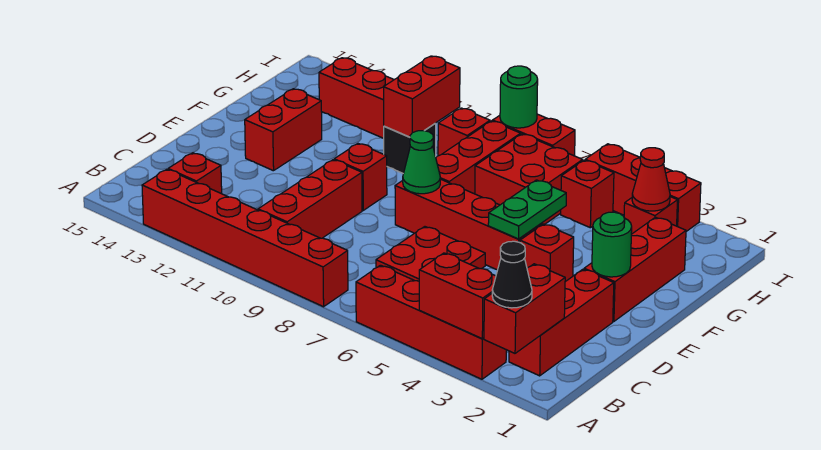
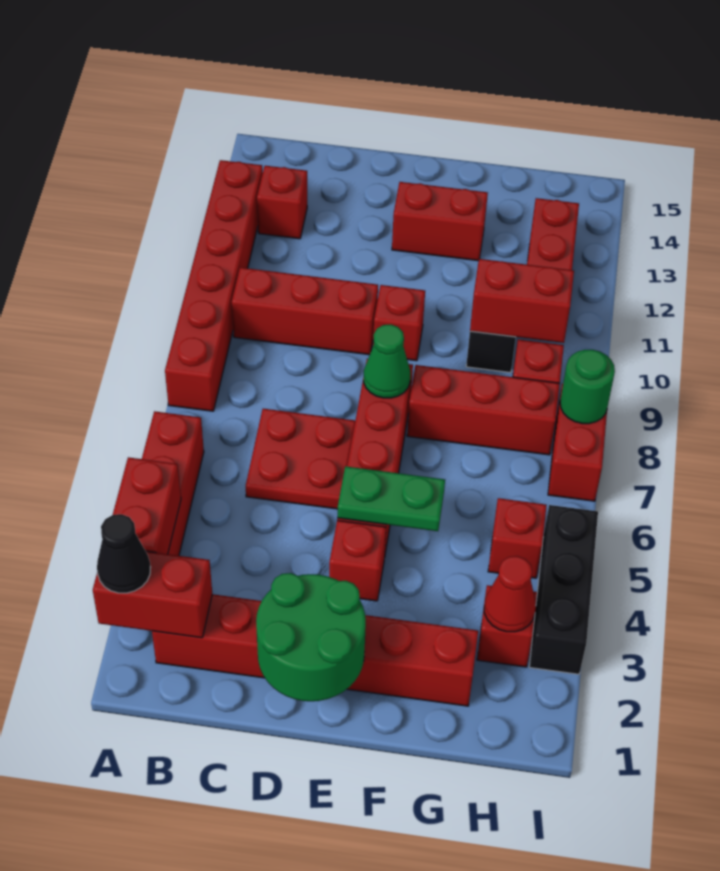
green 1x1 round brick [592,212,632,277] -> green 2x2 round brick [256,573,366,701]
red 2x2 brick [475,134,583,225] -> none
red 1x3 brick [585,144,701,231] -> black 1x3 brick [529,505,598,674]

